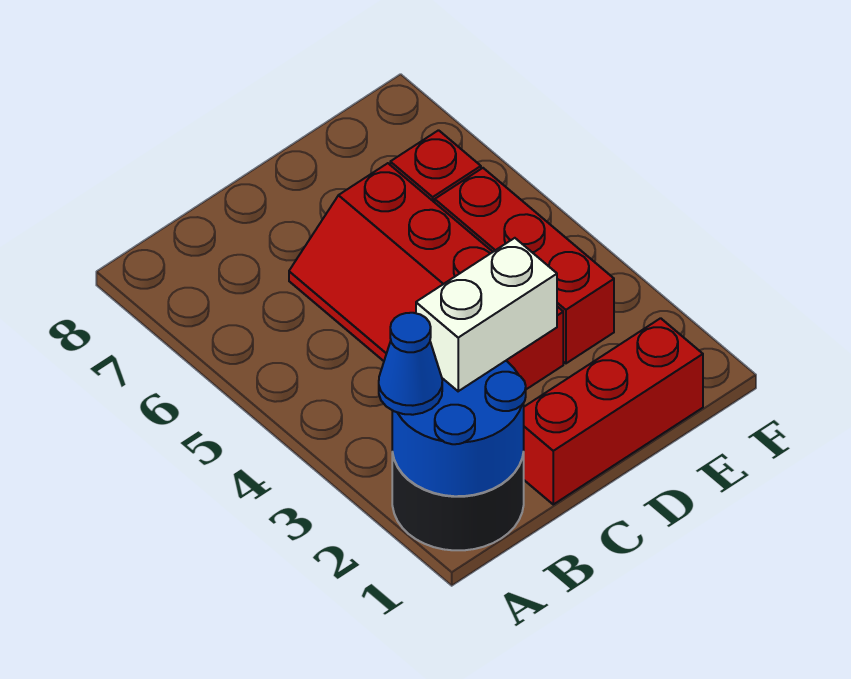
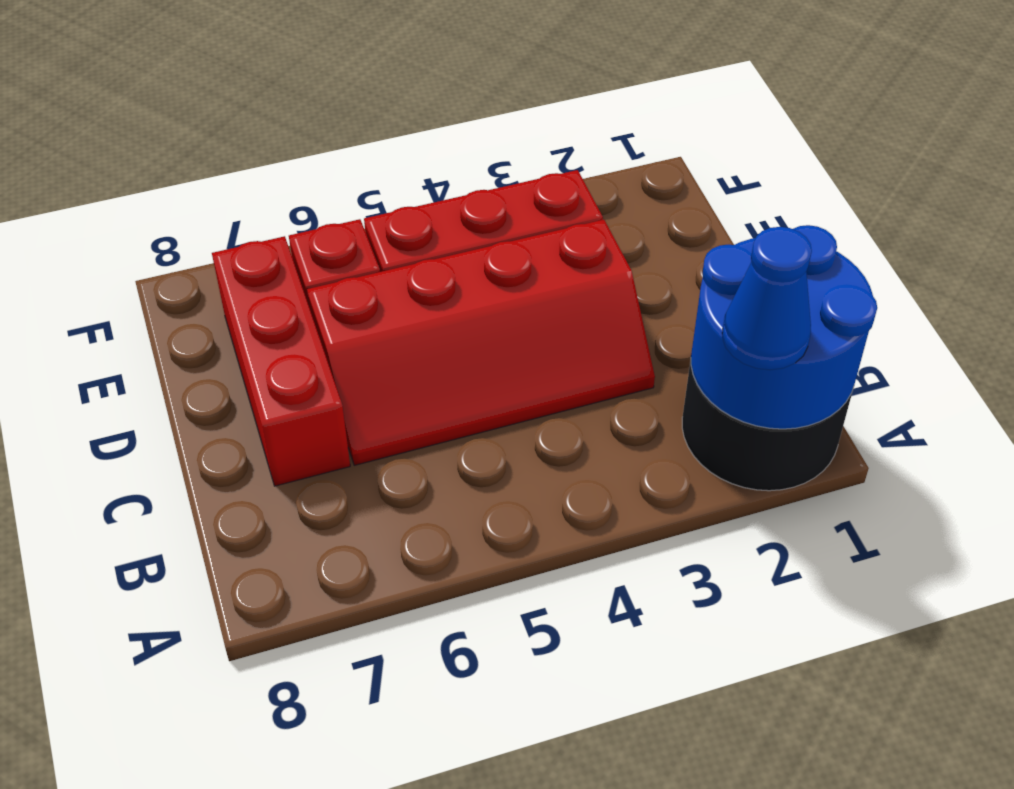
white 1x2 brick [416,238,557,391] -> none
red 1x3 brick [524,318,703,504] -> red 1x3 brick moved to [212,236,350,486]

